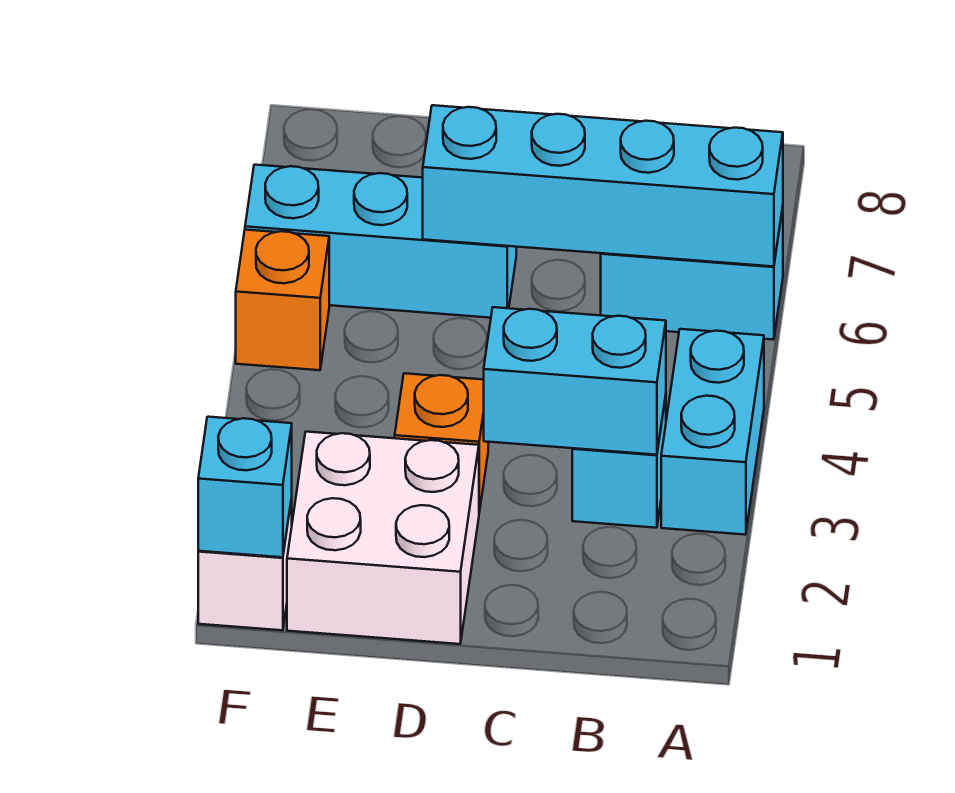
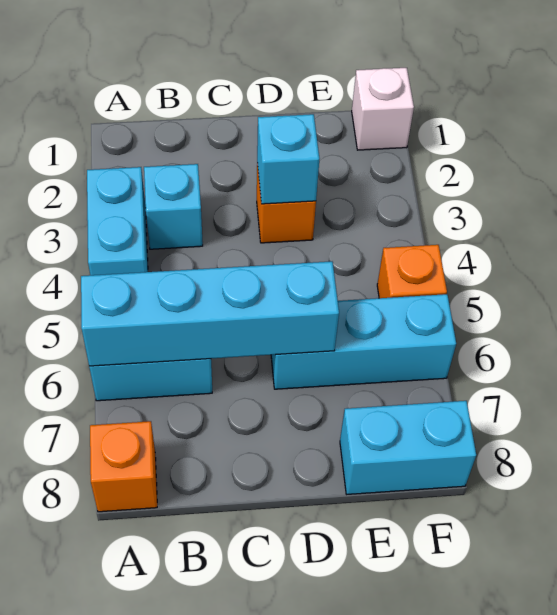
none -> orange 1x1 brick [90,421,157,512]
cyan 1x2 brick [484,307,666,455] -> cyan 1x2 brick moved to [340,401,476,494]
white 2x2 brick [287,432,479,644] -> none
cyan 1x1 brick [198,417,292,557] -> cyan 1x1 brick moved to [257,114,319,204]

